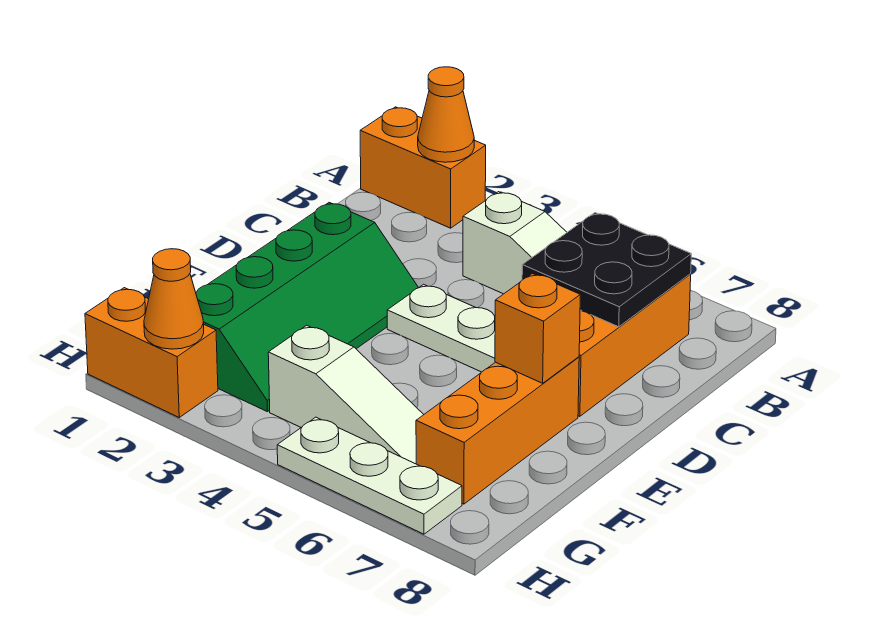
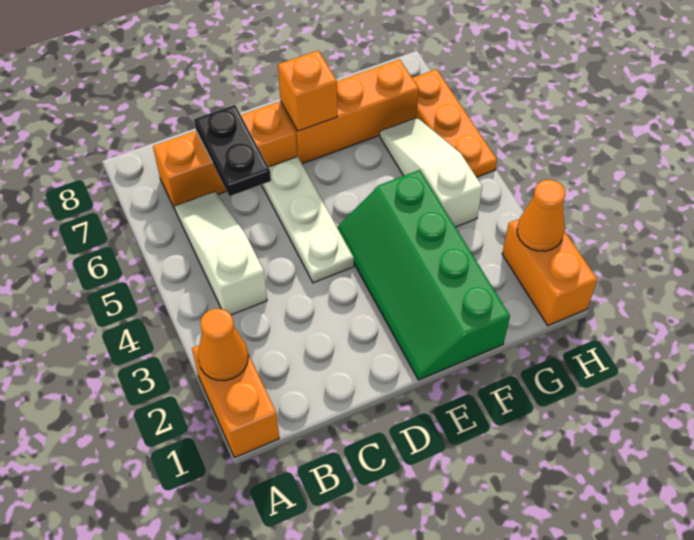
black 2x2 plate [522,213,691,327] -> black 1x2 plate [194,105,271,196]
green 2x4 slope [196,203,418,412] -> green 2x4 slope turned to [337,170,510,380]
white 1x3 plate [277,417,462,534] -> orange 1x3 plate [412,69,497,177]

